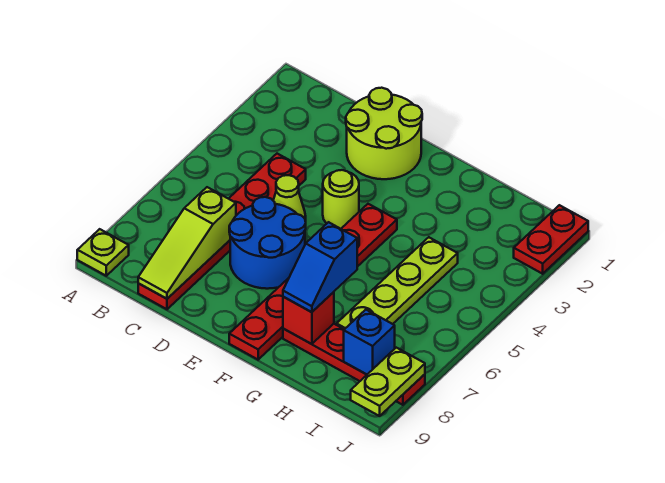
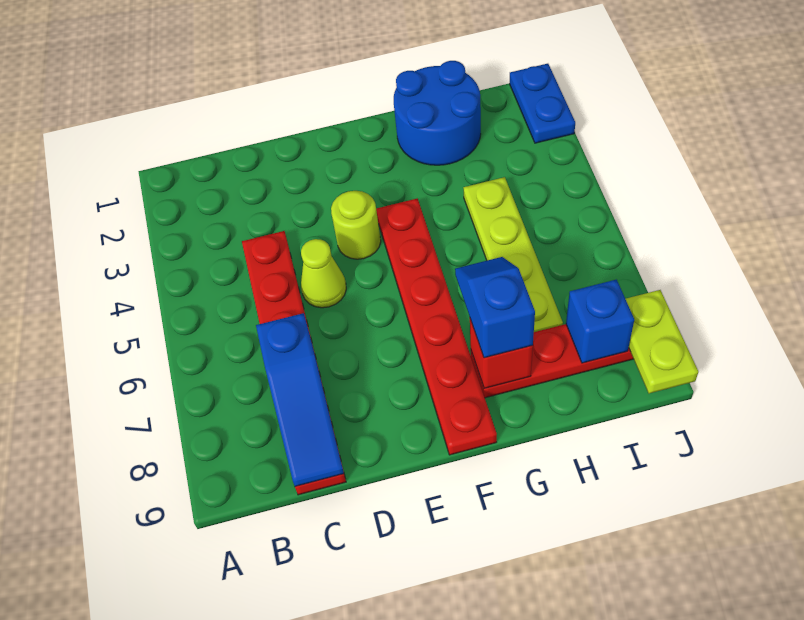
lime 1x1 plate [77,229,129,276] -> none
lime 1x3 slope [138,187,236,299] -> blue 1x3 slope [256,313,344,486]
lime 2x2 round brick [346,88,422,179] -> none
blue 2x2 round brick [229,197,306,289] -> blue 2x2 round brick moved to [394,61,481,165]
blue 1x2 slope [283,222,357,312] -> blue 1x2 slope turned to [455,257,535,358]
red 1x2 plate [514,205,588,274] -> blue 1x2 plate [510,64,575,143]

